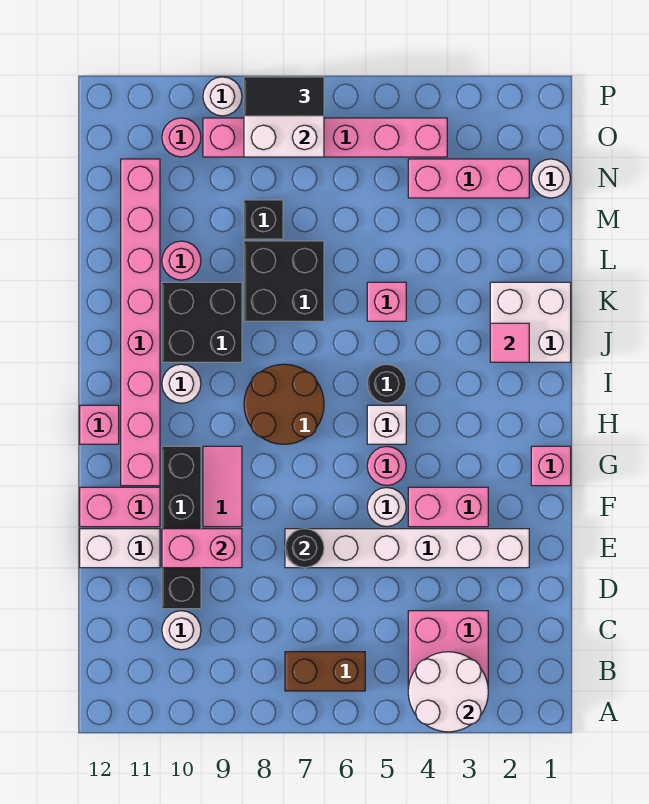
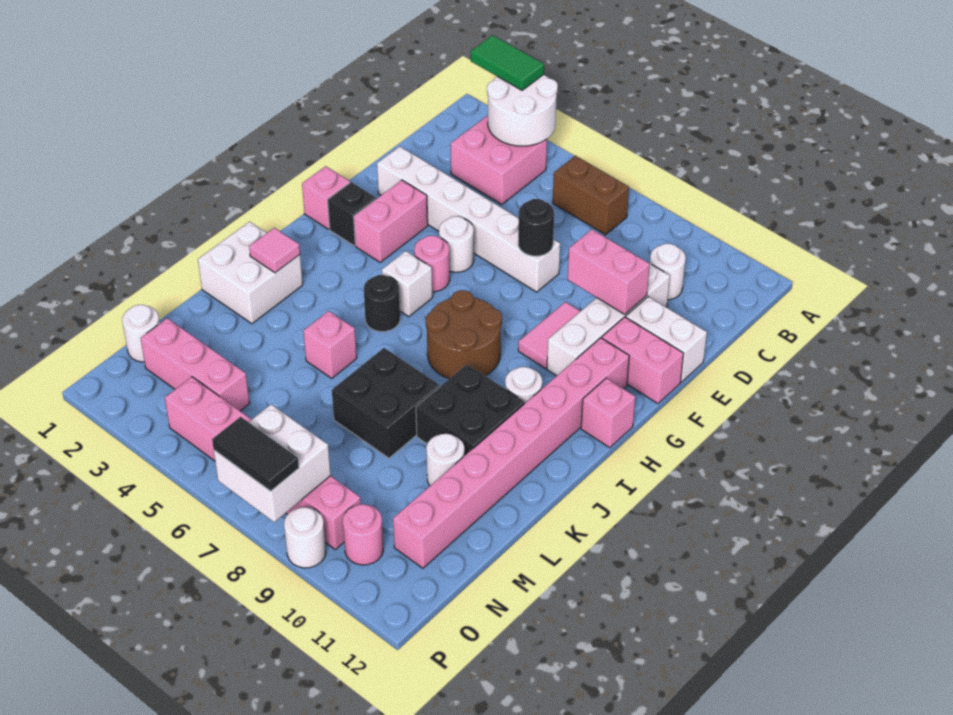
none -> green 1x2 tile [471,35,544,90]
black 1x4 brick [162,446,201,609] -> white 1x4 brick [547,264,670,376]
pink 1x2 brick [408,487,488,527] -> pink 1x2 brick turned to [354,180,428,262]
pink 1x1 round brick [162,241,201,280] -> white 1x1 round brick [426,434,464,486]
black 1x1 brick [244,200,283,239] -> black 1x1 brick moved to [328,182,376,246]

